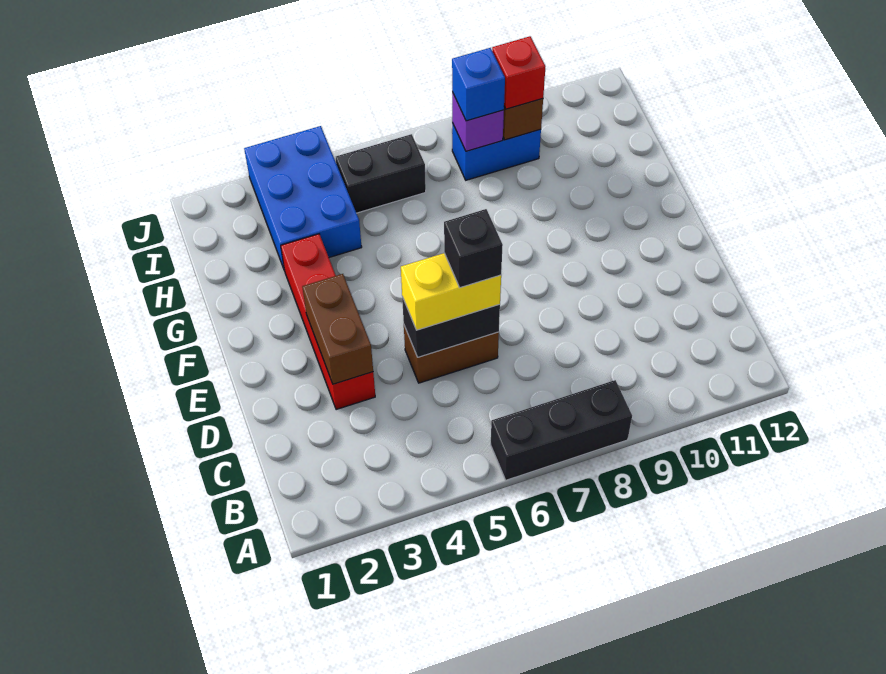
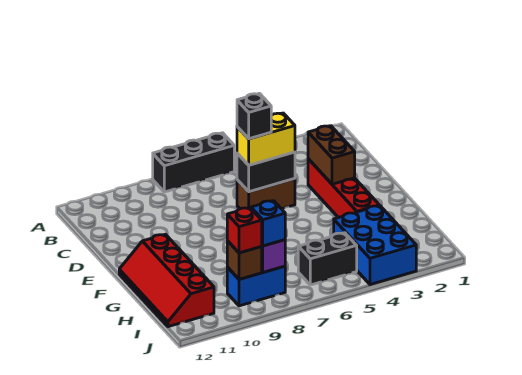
none -> red 2x4 slope [119,234,214,327]

